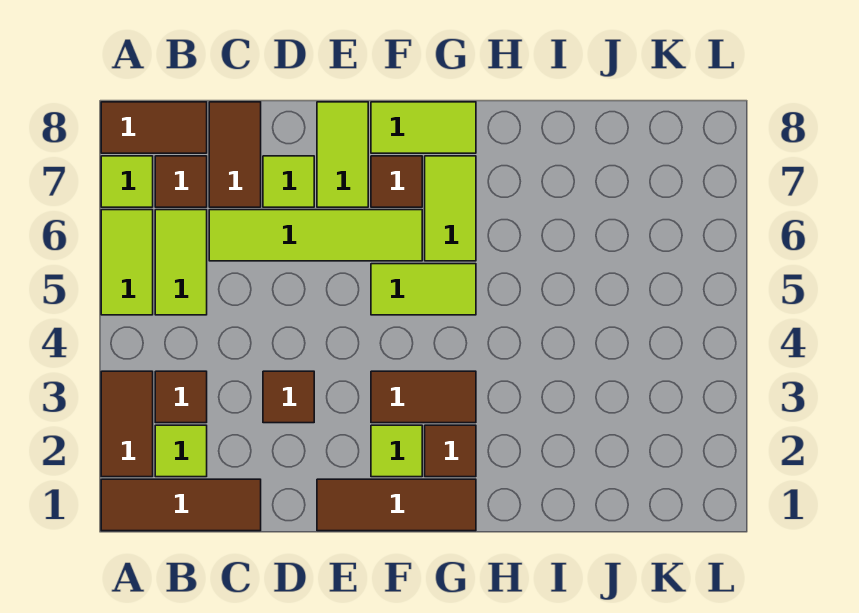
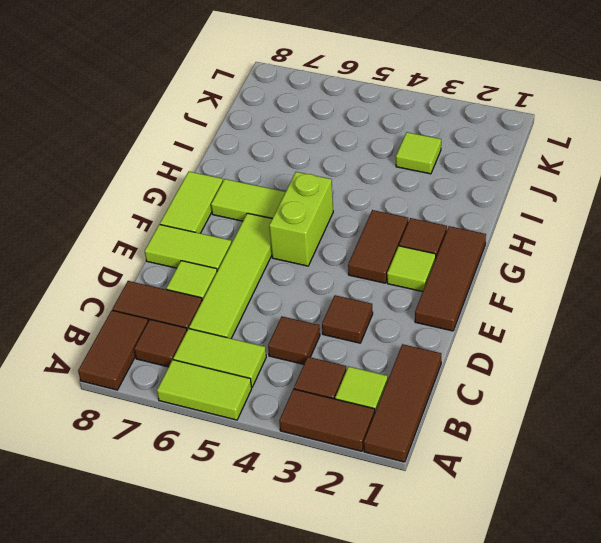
lime 1x1 tile [101,156,153,207] -> lime 1x1 tile moved to [396,132,441,174]
lime 1x2 tile [371,264,476,315] -> lime 1x2 brick [269,172,333,266]
brown 1x1 tile [371,156,422,207] -> brown 1x1 tile moved to [268,316,320,364]

